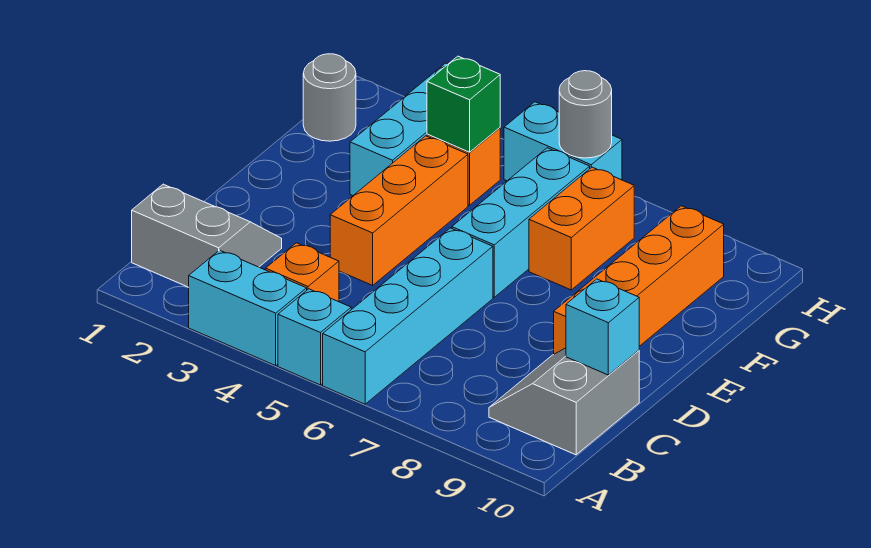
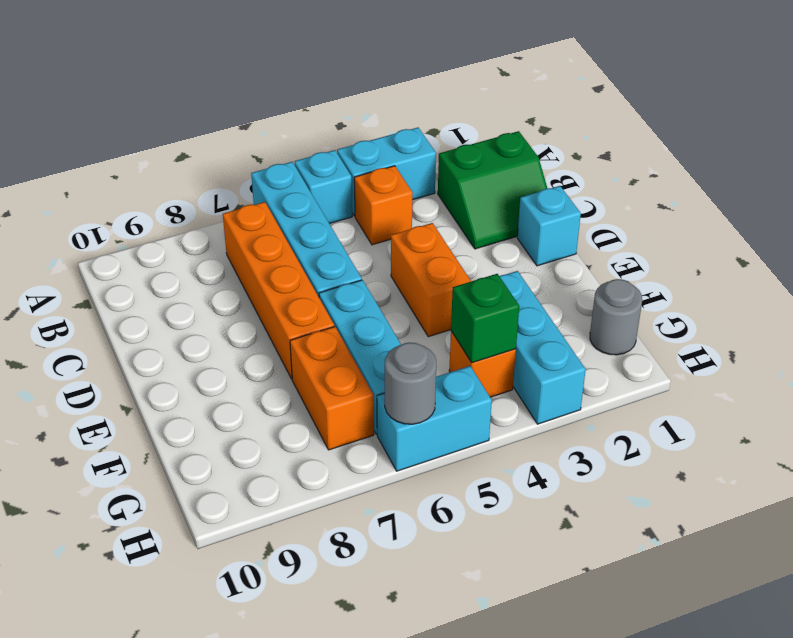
grey 2x2 slope [132,184,282,287] -> green 2x2 slope [438,131,548,249]
grey 2x2 slope [489,348,639,455] -> none
cyan 1x1 brick [566,279,639,375] -> cyan 1x1 brick moved to [517,186,581,266]
orange 1x3 brick [330,136,468,285] -> orange 1x2 brick [391,223,471,337]
orange 1x4 brick [554,206,724,354] -> orange 1x4 brick moved to [223,202,334,379]

